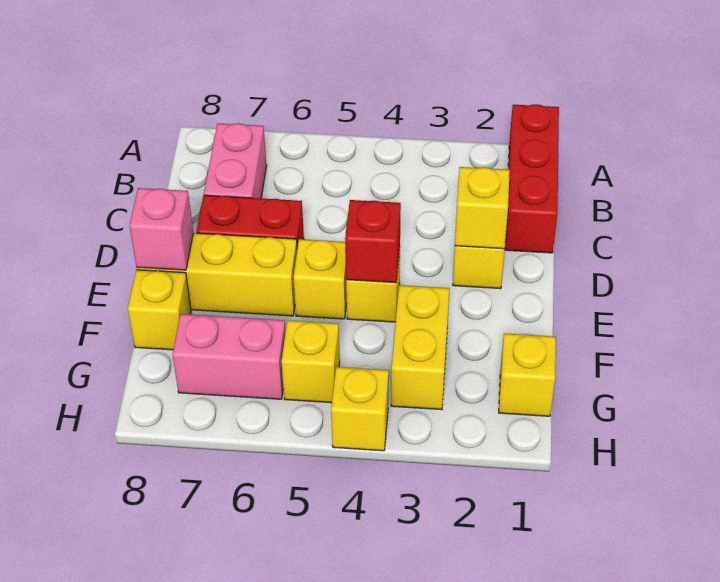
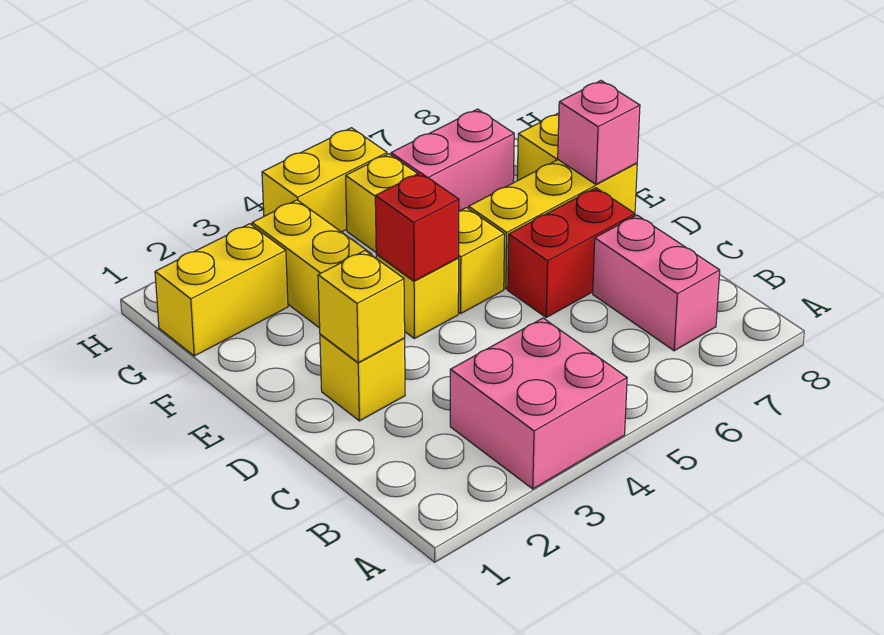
red 1x3 brick [505,104,559,253] -> none
none -> pink 2x2 brick [450,318,627,489]
yellow 1x1 brick [499,333,556,416] -> yellow 1x2 brick [155,224,288,356]
yellow 1x1 brick [331,367,389,451] -> yellow 1x2 brick [262,128,387,232]

